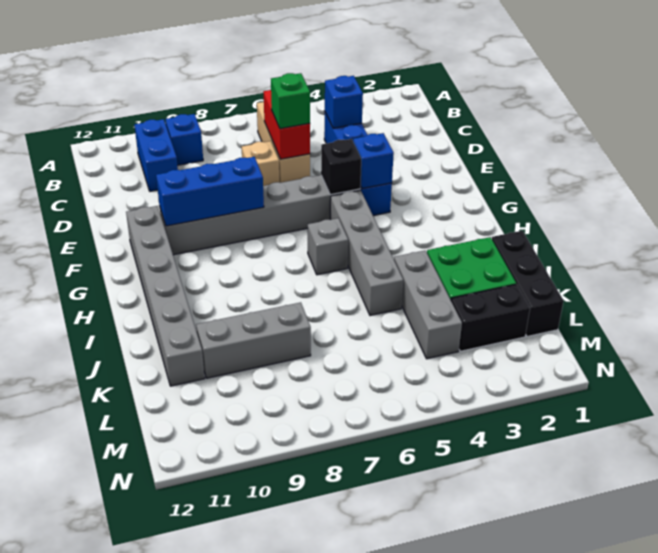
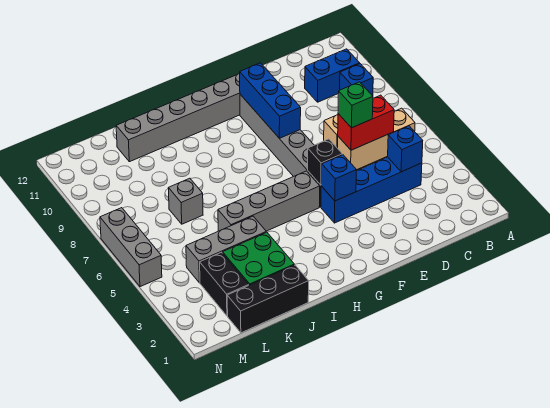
grey 1x1 brick [308,218,348,275] -> grey 1x1 brick moved to [168,178,203,224]
grey 1x3 brick [196,302,311,378] -> grey 1x3 brick moved to [100,208,162,287]

